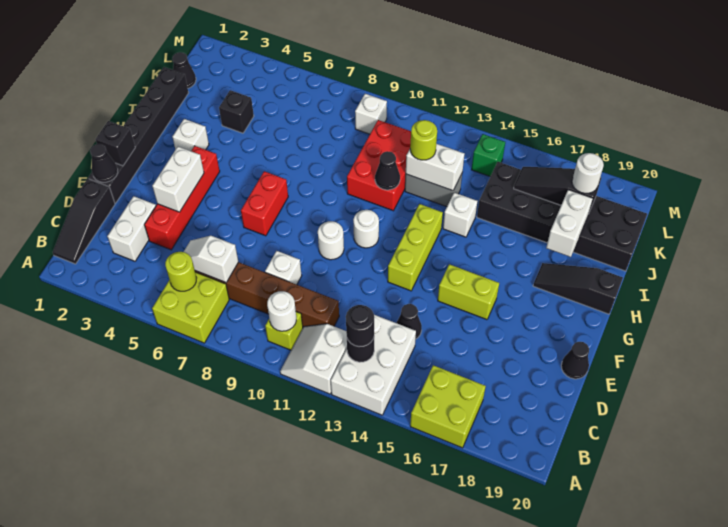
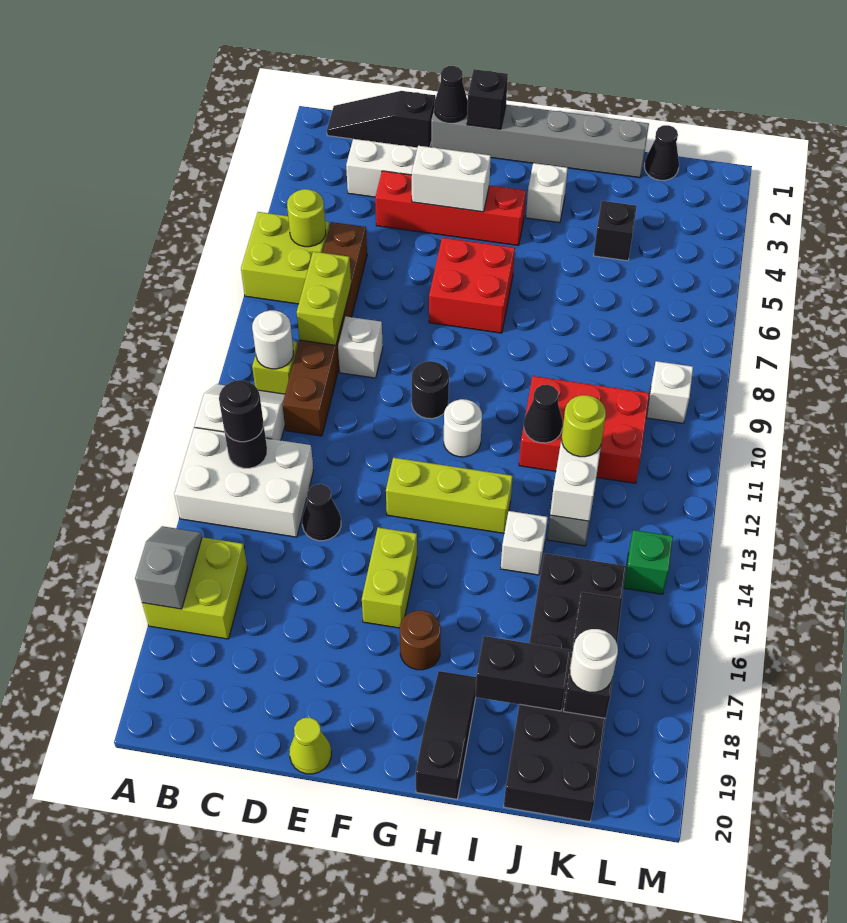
none -> grey 1x2 slope [135,526,202,609]
white 1x2 slope [184,236,238,283] -> none
none -> lime 1x2 brick [297,252,351,345]
black 1x6 brick [88,67,189,203] -> grey 1x6 brick [431,105,649,178]
black 1x1 cone [561,342,589,379] -> lime 1x1 cone [289,717,331,774]
red 1x2 brick [241,171,288,236] -> red 2x2 brick [429,238,515,333]
white 1x1 round brick [318,221,344,260] -> black 1x1 round brick [412,361,449,419]
none -> brown 1x1 round brick [400,611,441,670]
white 1x2 brick [546,190,593,257] -> black 1x2 brick [475,636,570,711]

